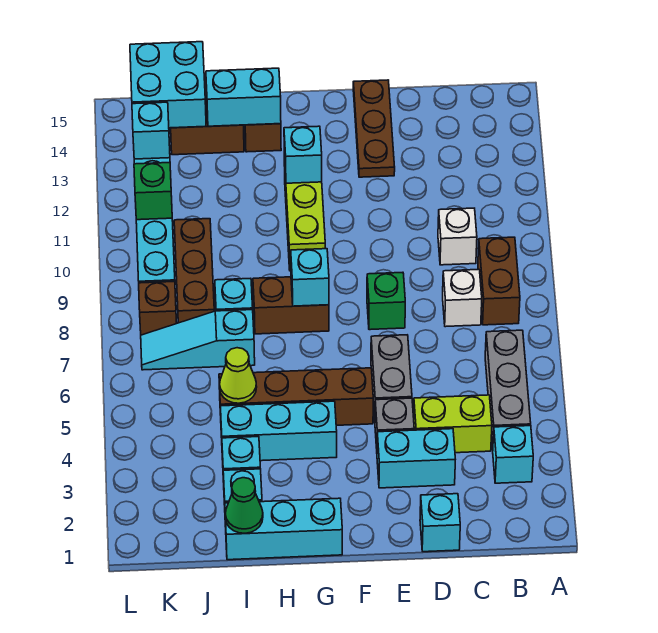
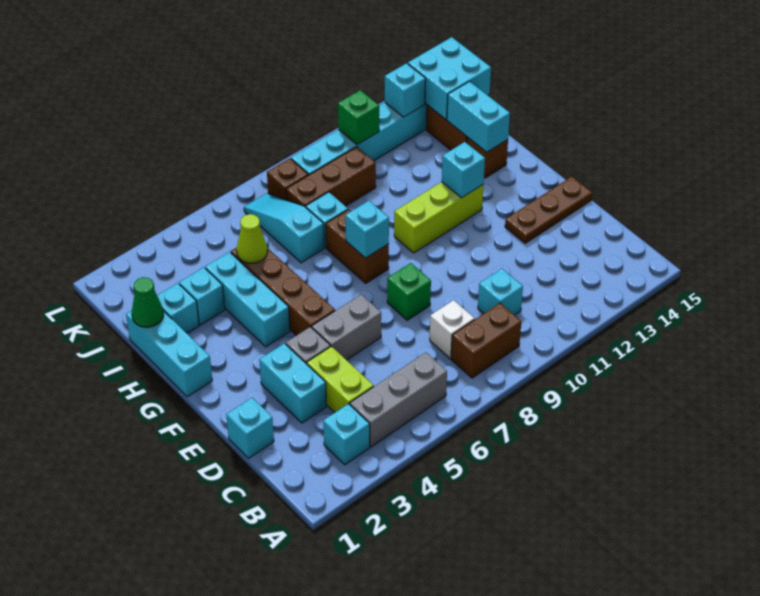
white 1x1 brick [438,208,477,265] -> cyan 1x1 brick [478,269,523,315]

